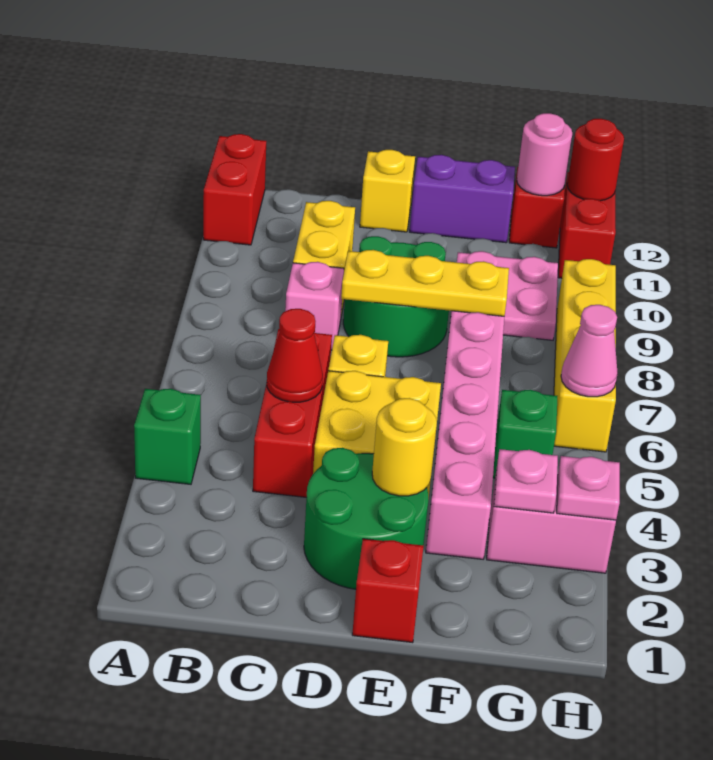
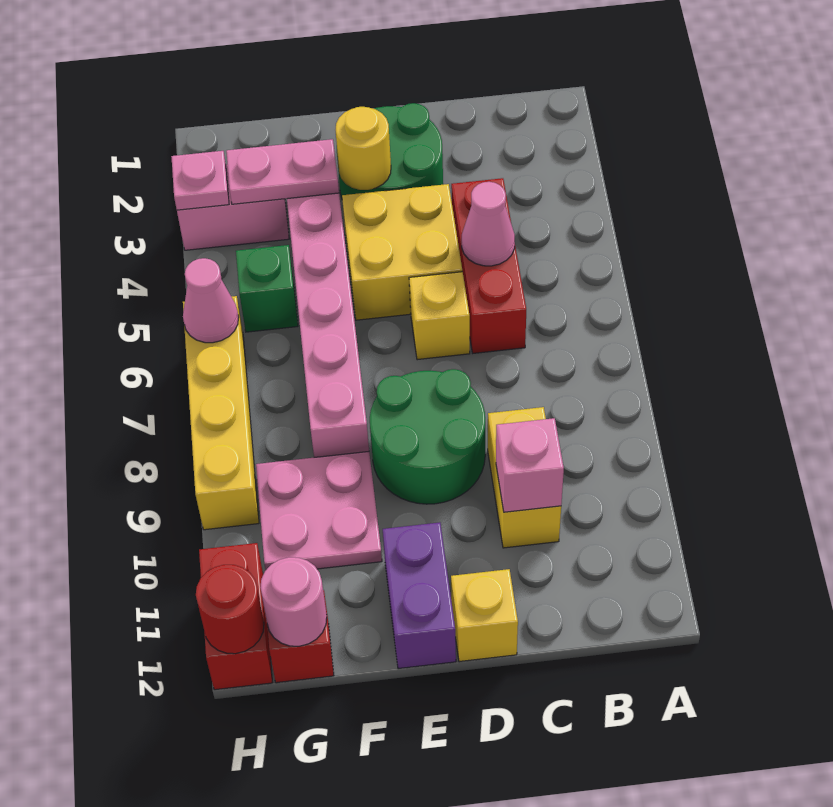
green 1x1 brick [134,389,201,484] -> none
red 1x2 brick [203,134,266,245] -> none
red 1x1 cone [267,309,323,402] -> pink 1x1 cone [462,182,515,266]
pink 1x1 brick [285,262,344,350] -> pink 1x1 brick moved to [496,418,564,512]
yellow 1x3 plate [341,250,509,316] -> none
red 1x1 brick [352,539,424,643] -> none
purple 1x2 brick [410,155,515,243] -> purple 1x2 brick turned to [383,522,456,669]
pink 1x1 plate [494,449,558,513] -> pink 1x2 plate [226,139,339,204]

